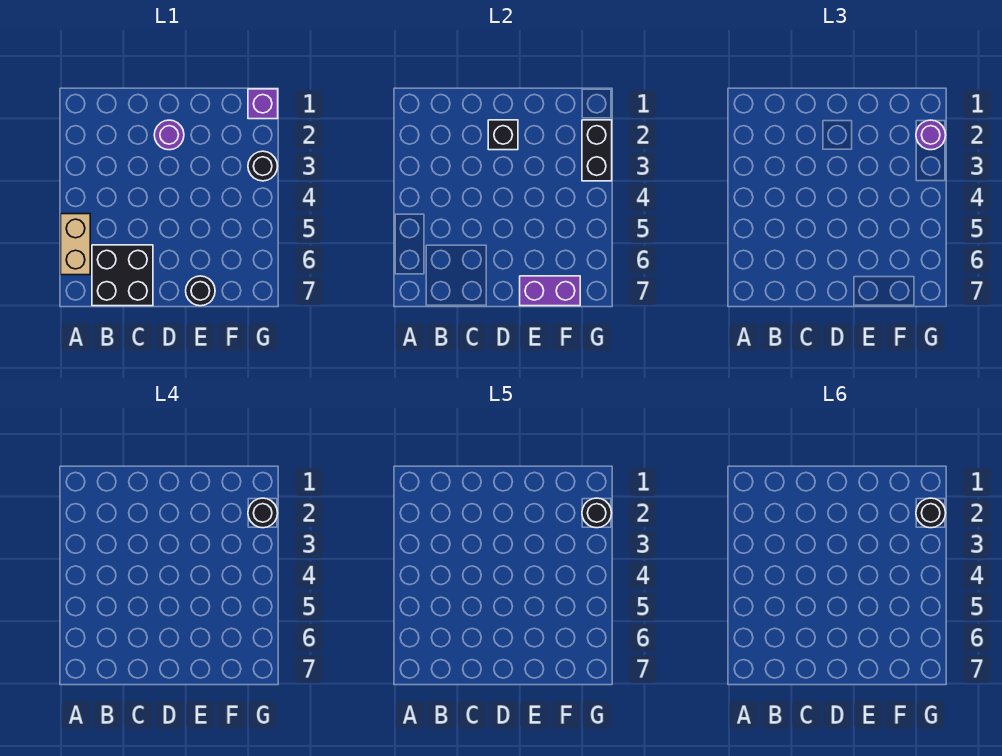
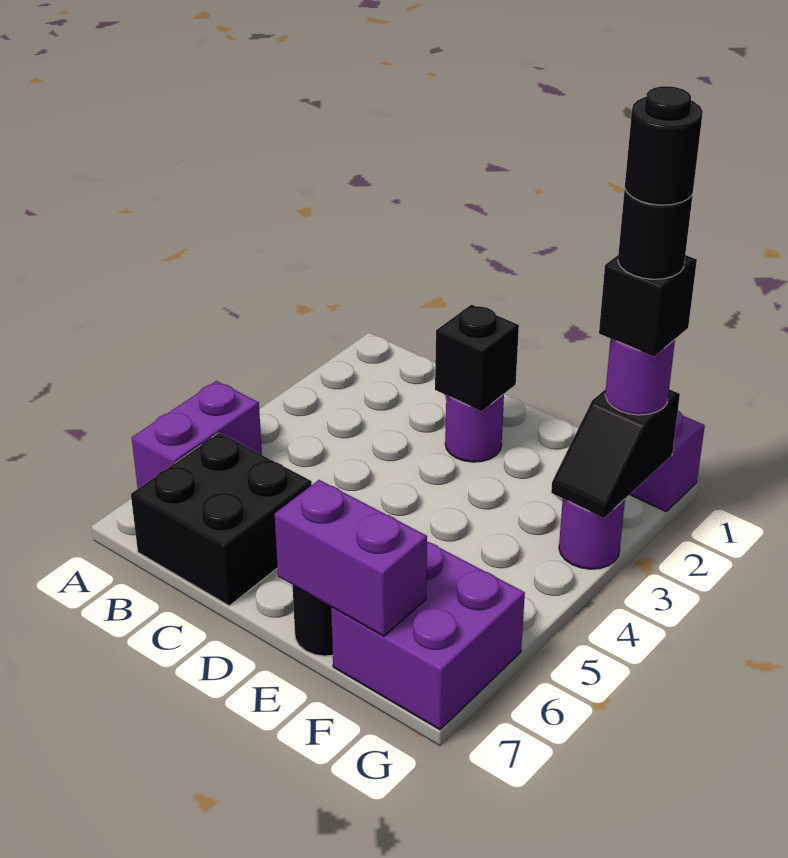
tan 1x2 brick [61,214,90,275] -> purple 1x2 brick [132,381,262,488]
none -> purple 2x2 brick [331,541,525,730]
black 1x2 brick [582,120,612,181] -> black 1x2 slope [551,389,680,518]
black 1x1 round brick [248,498,278,528] -> black 1x1 brick [599,255,697,357]
black 1x1 round brick [248,151,278,181] -> purple 1x1 round brick [559,499,625,569]

